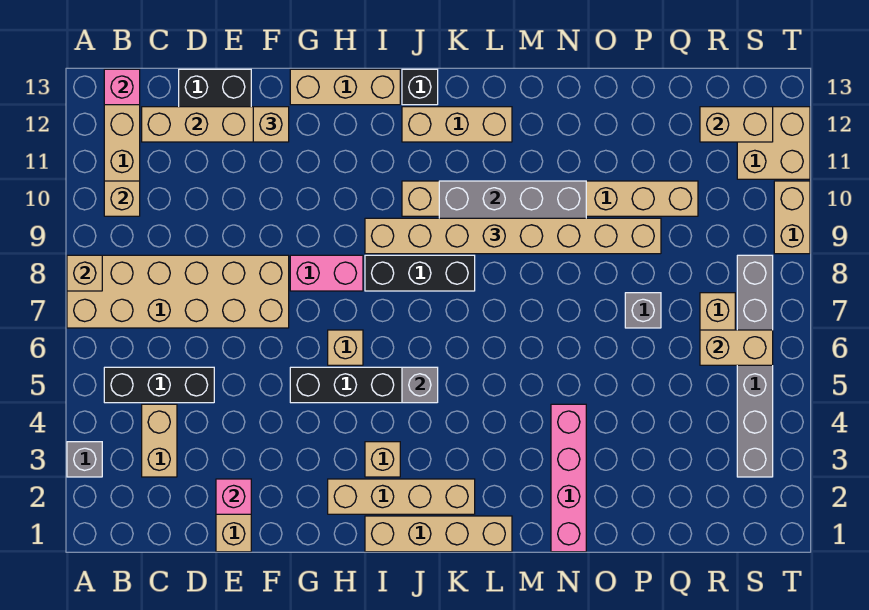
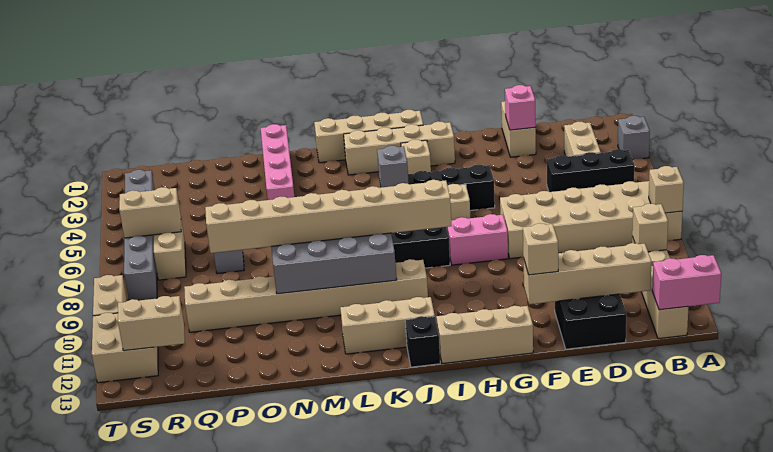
pink 1x1 brick [104,69,140,105] -> pink 1x2 brick [652,255,721,310]

